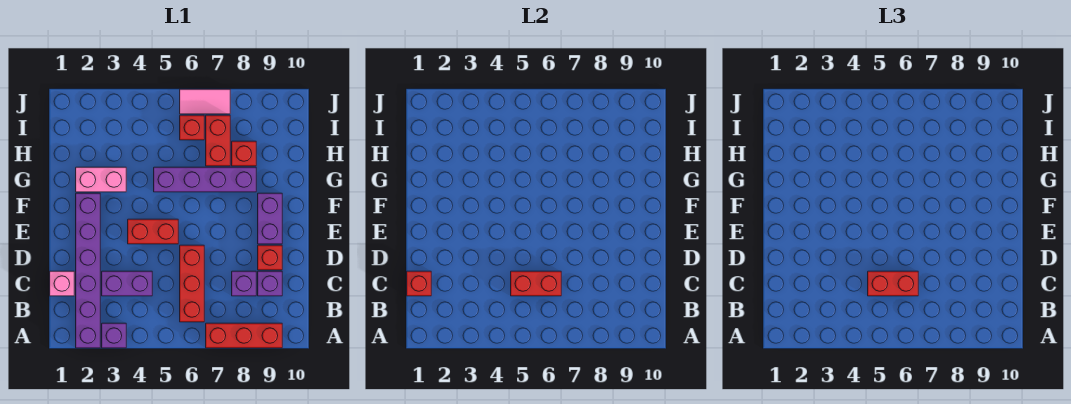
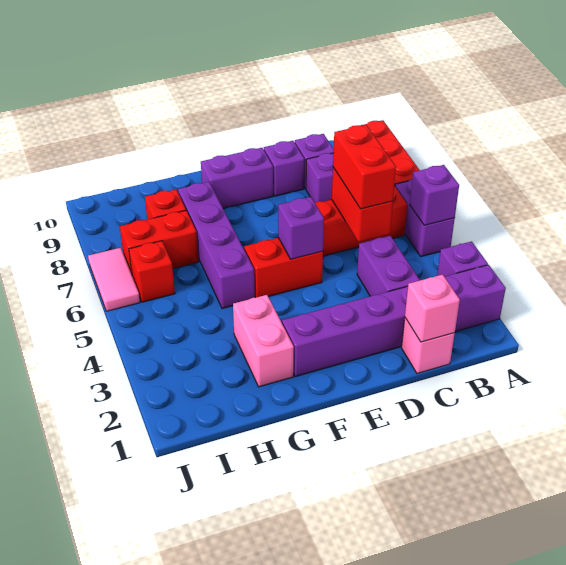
none -> purple 1x2 brick [395,179,455,257]
none -> purple 1x1 brick [410,165,459,225]
red 1x1 brick [407,271,431,296] -> pink 1x1 brick [405,275,460,342]
red 1x1 brick [258,245,282,270] -> purple 1x1 brick [264,141,304,196]
red 1x2 brick [128,219,178,244] -> red 1x2 brick turned to [244,238,323,298]
none -> purple 1x1 brick [278,197,324,259]

